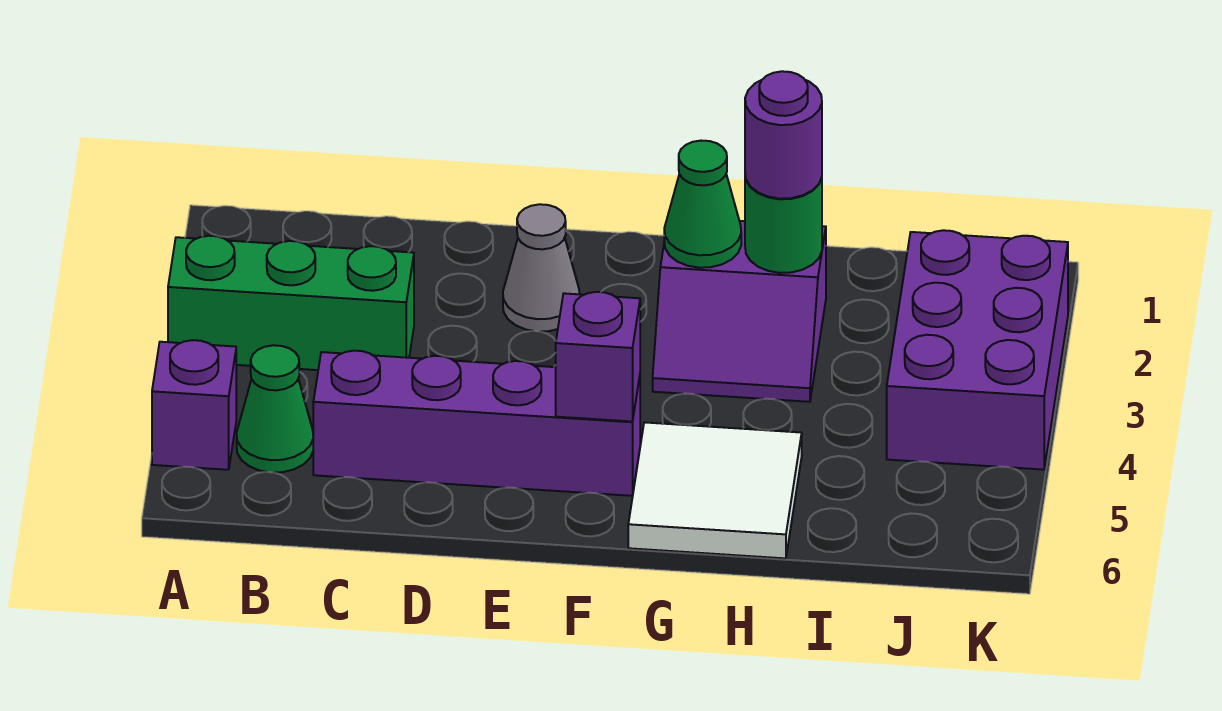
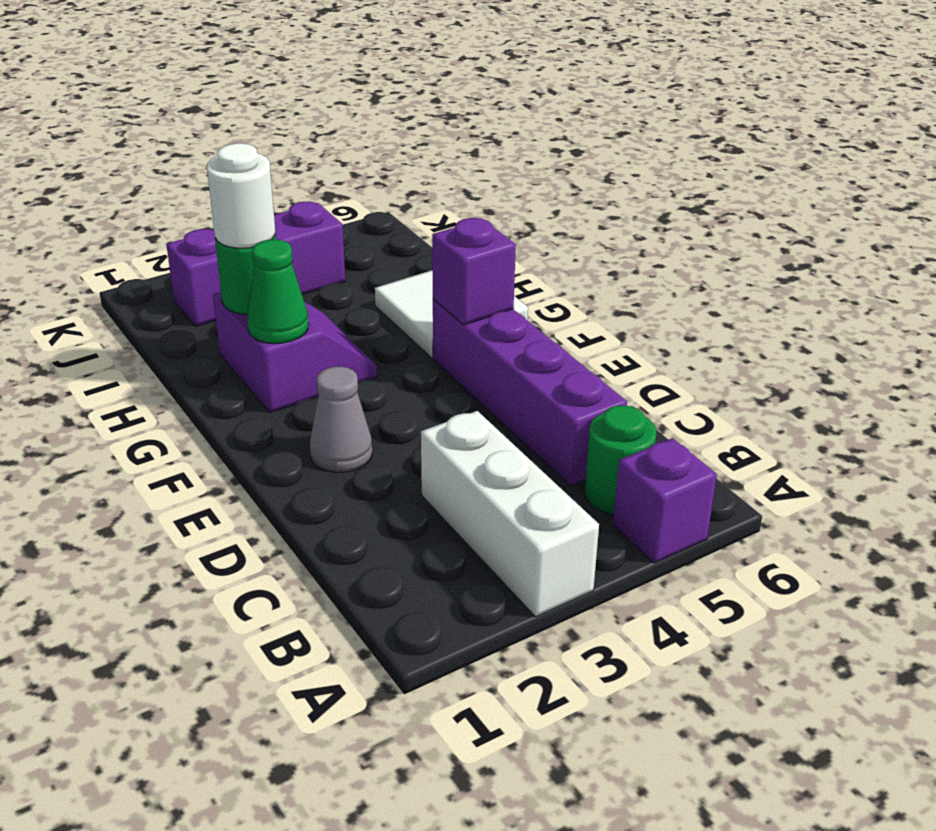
green 1x3 brick [168,236,414,370] -> white 1x3 brick [421,411,599,617]
green 1x1 cone [237,345,313,472] -> green 1x1 round brick [585,406,657,514]
purple 1x1 round brick [745,71,822,199] -> white 1x1 round brick [207,143,275,248]
purple 2x3 brick [887,230,1068,470] -> purple 1x3 brick [166,201,345,326]

